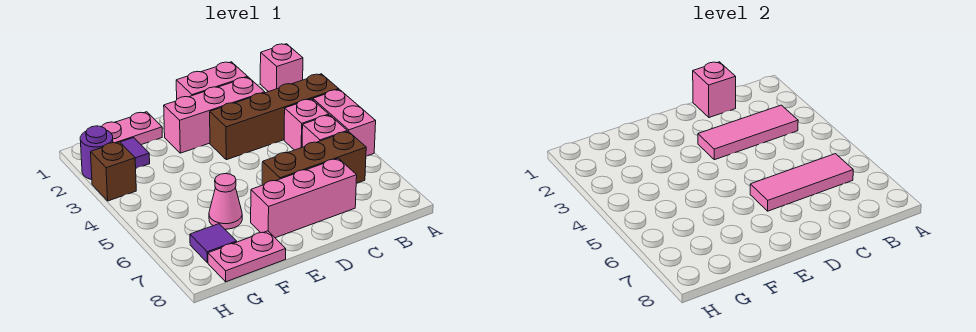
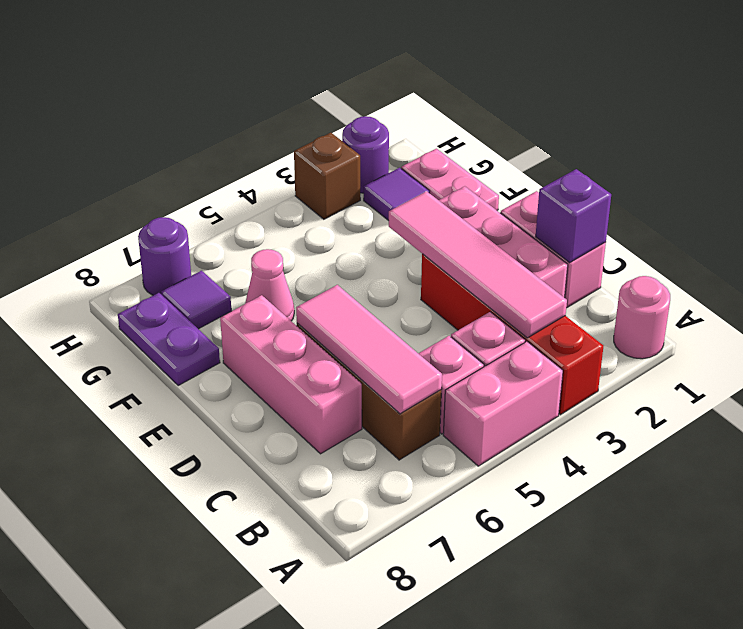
pink 1x1 brick [260,44,303,92] -> pink 1x1 round brick [614,276,670,359]
brown 1x4 brick [210,74,339,160] -> red 1x4 brick [421,254,603,415]
pink 1x3 tile [698,105,798,160] -> pink 1x4 tile [389,191,567,338]
pink 1x1 brick [693,62,736,118] -> purple 1x1 brick [536,169,611,262]
pink 1x2 plate [208,231,286,282] -> purple 1x2 plate [118,293,220,386]
none -> purple 1x1 round brick [138,217,191,295]

